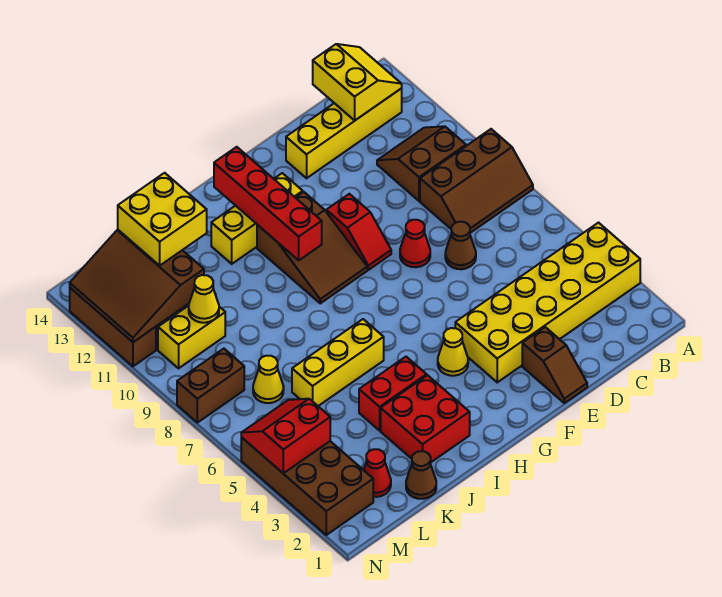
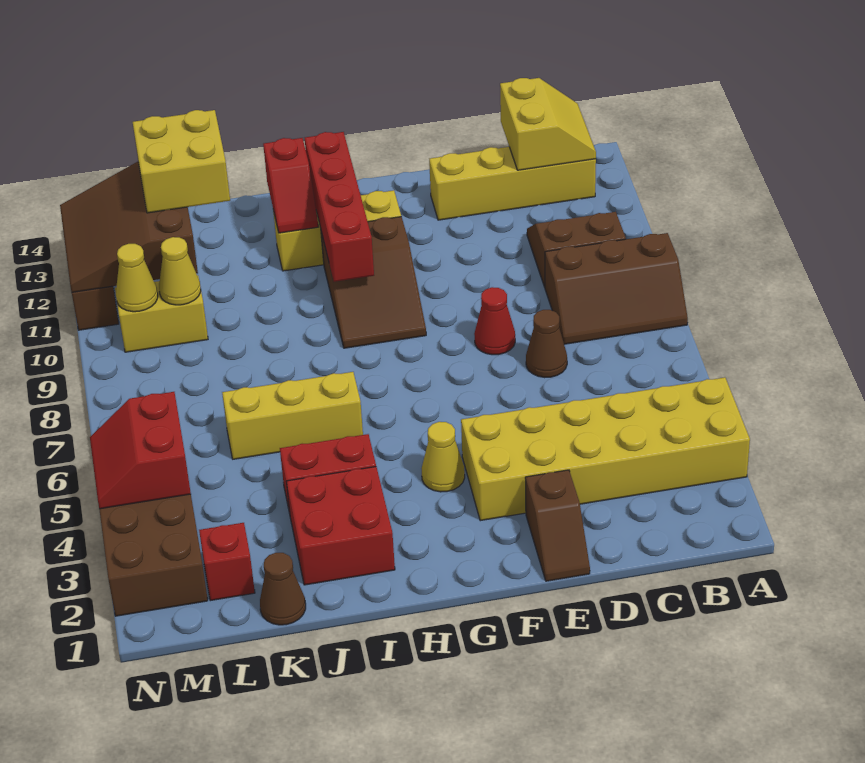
red 1x2 slope [326,194,391,270] -> red 1x2 slope moved to [263,138,318,233]
red 1x1 cone [364,449,391,497] -> red 1x1 brick [199,523,255,601]
yellow 1x1 cone [253,356,284,403] -> yellow 1x1 cone moved to [116,244,158,312]
red 2x2 slope [241,399,330,473] -> red 2x2 slope turned to [90,392,191,509]
brown 1x2 brick [177,349,244,423] -> none

